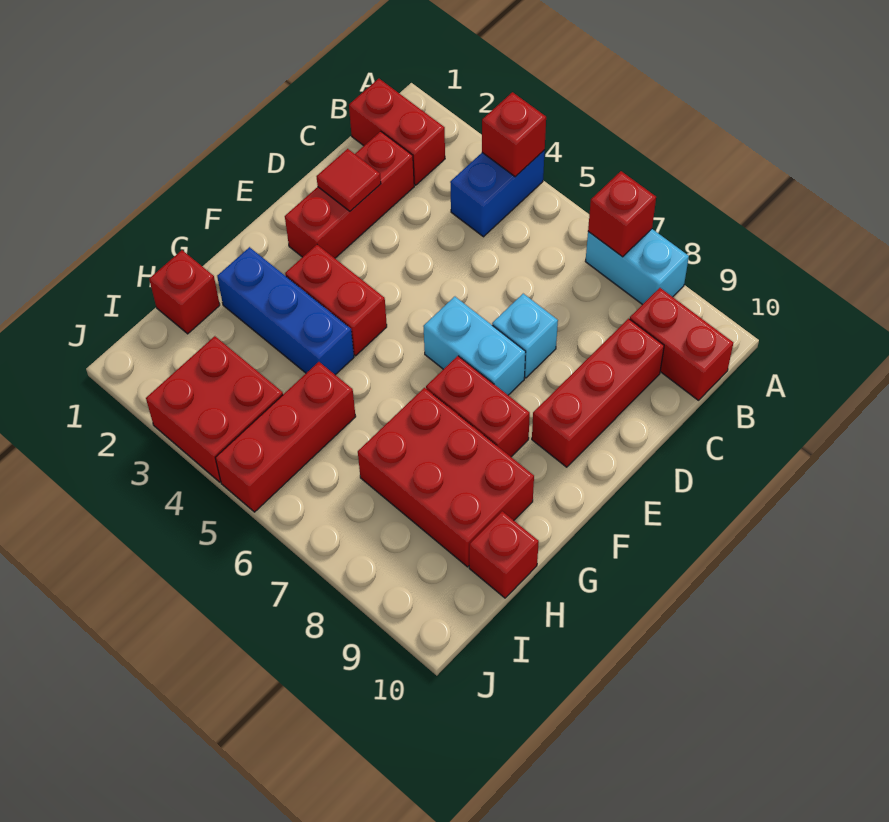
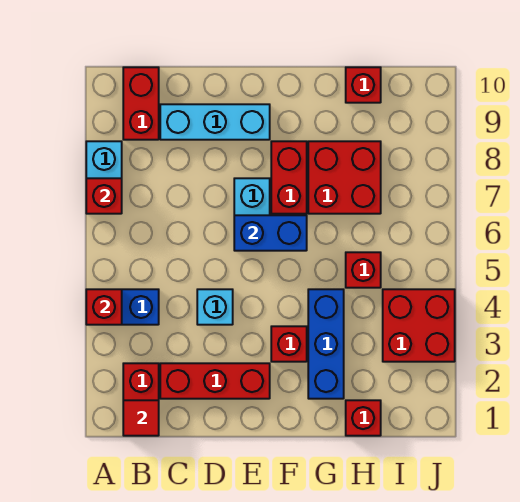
red 1x3 brick [532,319,664,467] -> cyan 1x3 brick [160,104,270,140]
red 1x1 tile [316,149,381,211] -> red 1x1 tile moved to [123,400,159,436]
cyan 1x1 brick [492,294,558,378] -> cyan 1x1 brick moved to [197,289,233,325]
none -> blue 1x2 brick [234,215,307,251]
red 1x2 brick [285,245,387,356] -> red 1x1 brick [271,326,307,362]
red 2x3 brick [358,388,534,567] -> red 2x2 brick [308,141,381,214]
red 1x3 brick [215,362,356,512] -> red 1x1 brick [346,252,381,288]

